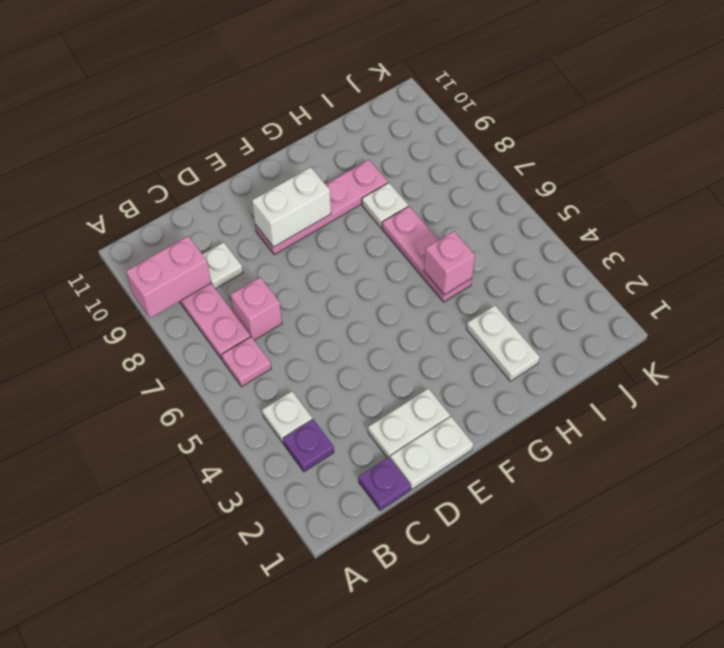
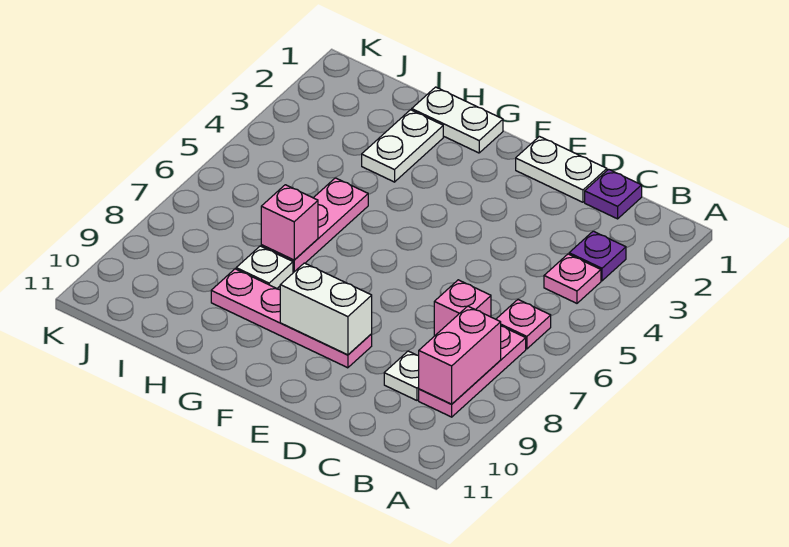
pink 1x2 brick [126,236,211,318] -> pink 1x2 brick turned to [419,306,501,404]
white 1x1 plate [262,391,312,443] -> pink 1x1 plate [544,254,601,303]
white 1x2 plate [368,388,450,458] -> white 1x2 plate moved to [412,87,503,153]
pink 1x1 brick [424,231,475,295] -> pink 1x1 brick moved to [261,185,318,260]

